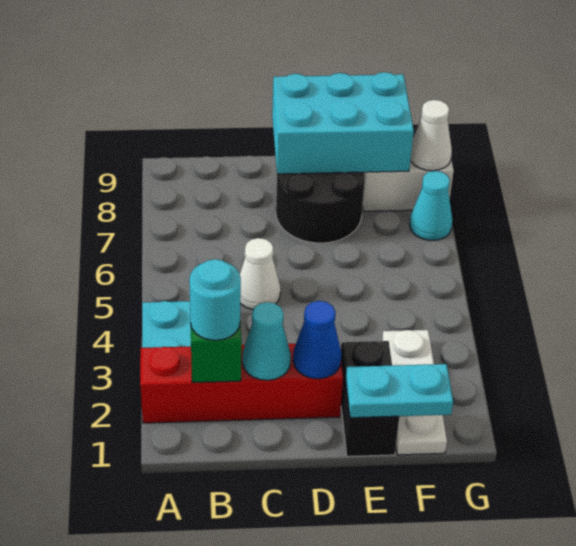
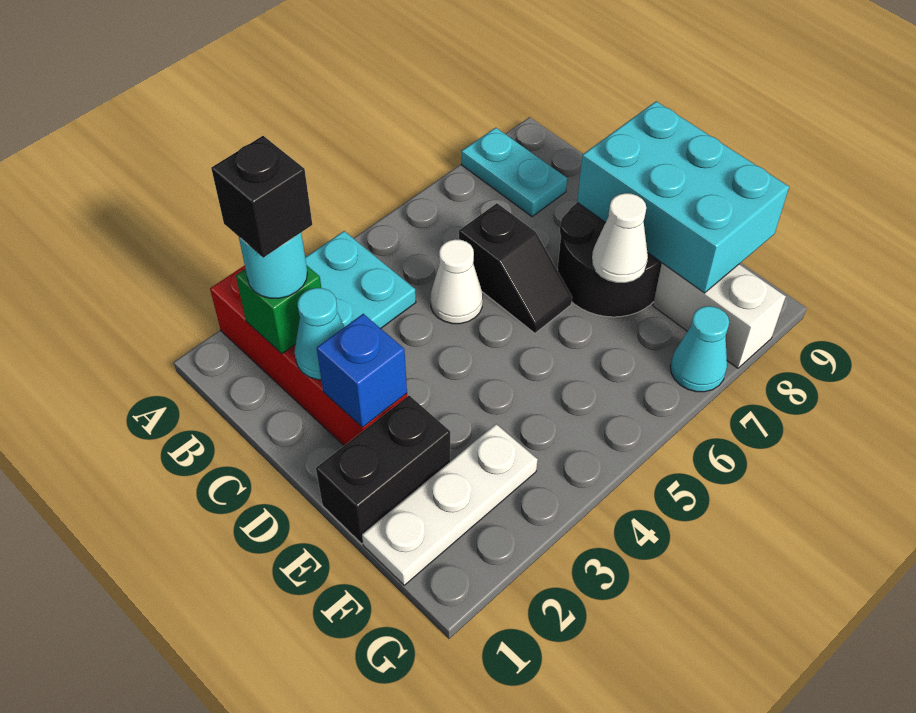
none -> black 1x1 brick [211,136,312,258]
none -> black 1x2 slope [459,203,572,333]
blue 1x1 cone [293,301,342,379] -> blue 1x1 brick [317,314,407,428]
cyan 1x2 plate [346,364,453,418] -> cyan 1x2 plate moved to [462,128,567,217]
white 1x1 cone [410,100,452,171] -> white 1x1 cone moved to [592,193,648,283]

